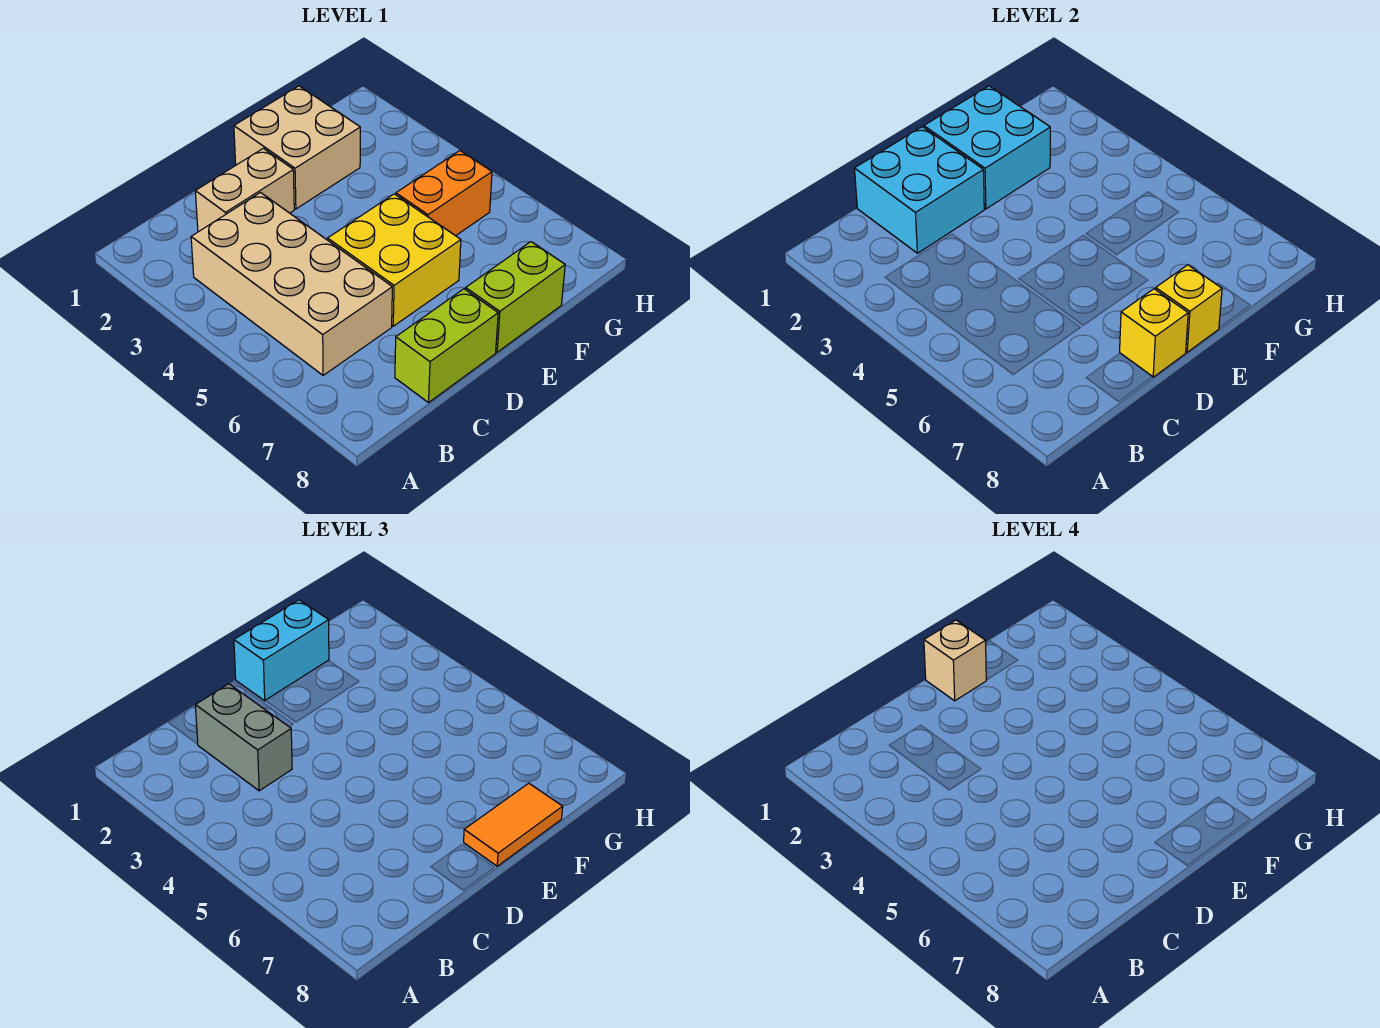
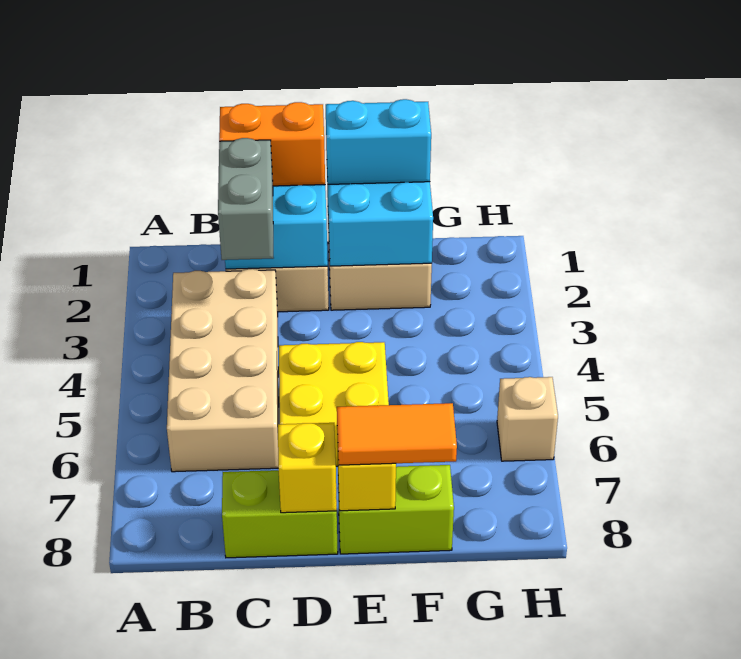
tan 1x1 brick [924,620,986,701] -> tan 1x1 brick moved to [497,377,558,461]
orange 1x2 brick [396,151,492,236] -> orange 1x2 brick moved to [219,102,325,186]

